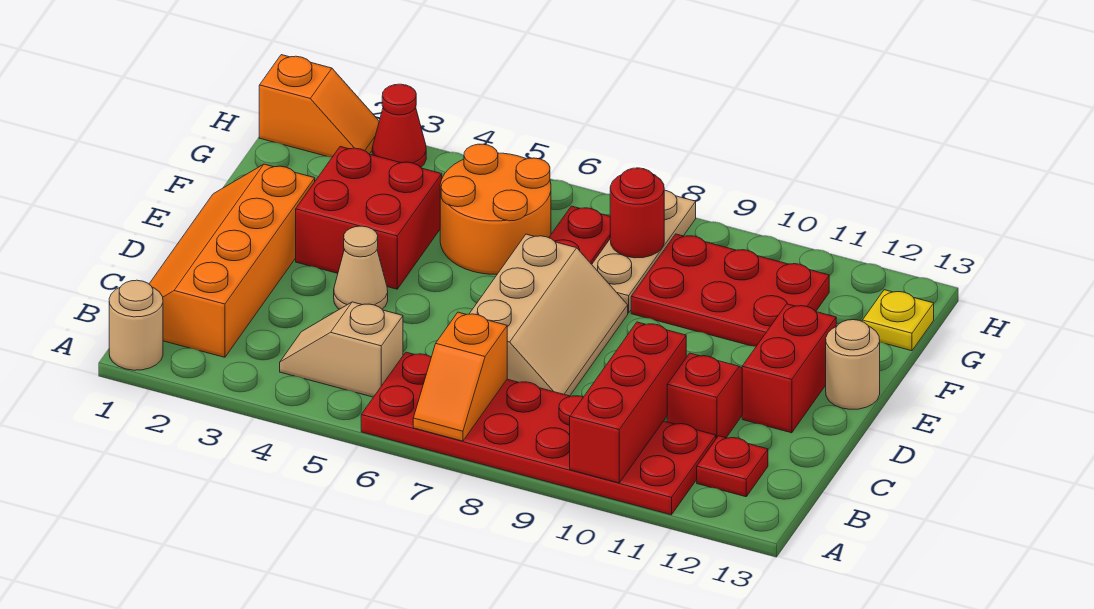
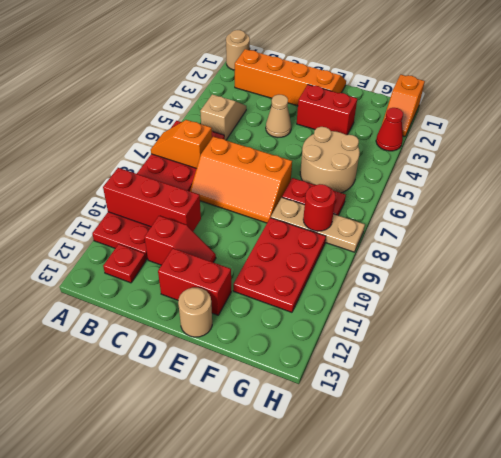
tan 2x3 slope [470,234,628,396] -> orange 2x3 slope [190,137,292,223]
red 2x2 brick [296,147,442,289] -> red 1x2 brick [297,85,357,135]
orange 2x2 round brick [440,144,551,274] -> tan 2x2 round brick [300,127,360,193]
yellow 1x1 plate [862,290,934,351] -> none

